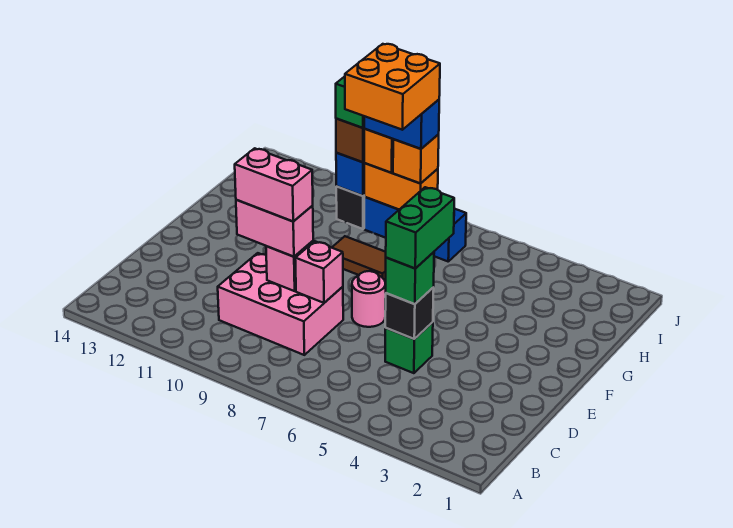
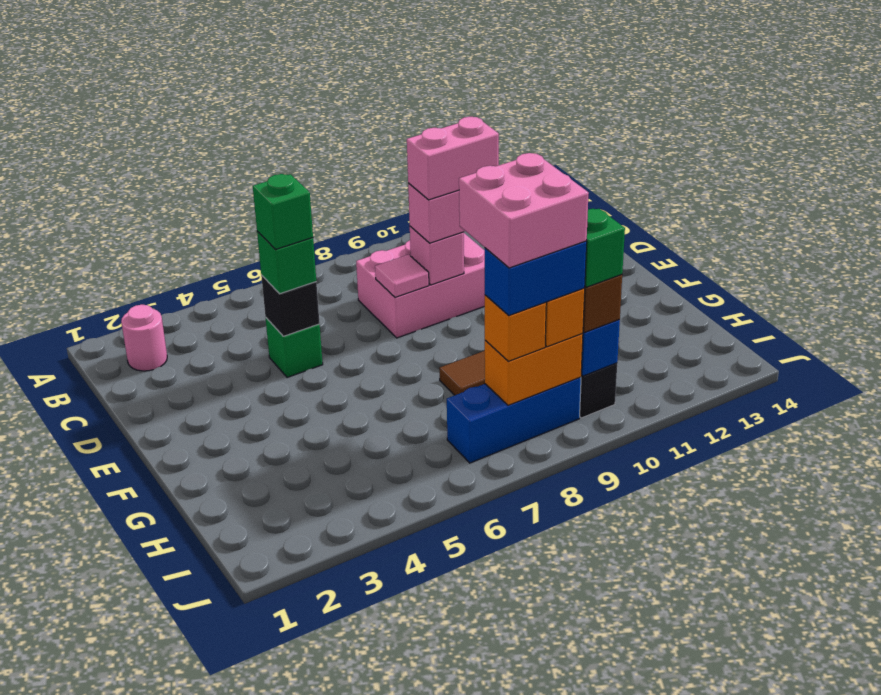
green 1x2 brick [386,187,454,268] -> green 1x1 brick [253,174,313,250]
pink 1x1 brick [295,241,343,303] -> pink 1x1 tile [375,255,429,297]
pink 1x1 round brick [352,271,386,327] -> pink 1x1 round brick moved to [121,305,167,371]
orange 2x2 brick [345,44,440,130] -> pink 2x2 brick [459,153,589,268]

